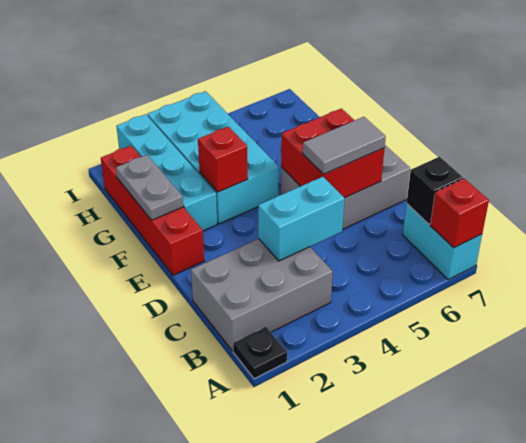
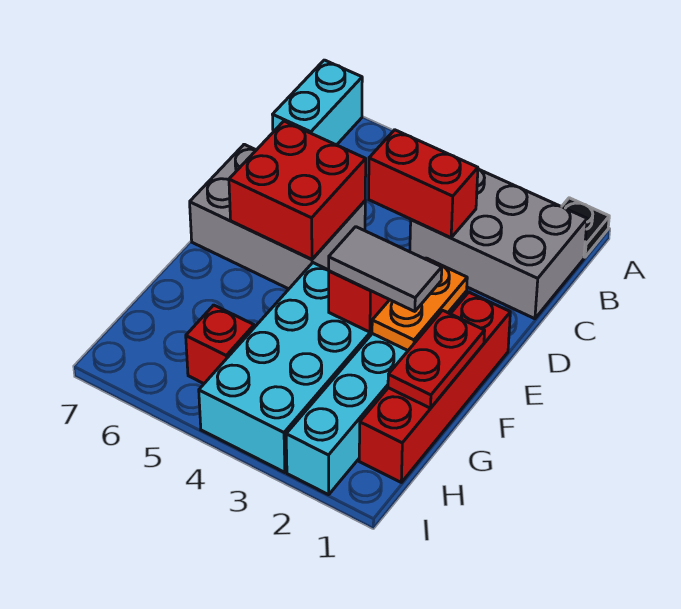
red 1x1 brick [430,179,489,248] -> red 1x1 brick moved to [186,305,254,384]
black 1x1 brick [406,157,463,224] -> none
cyan 1x2 brick [258,177,345,261] -> red 1x2 brick [369,130,478,238]
grey 1x2 tile [303,117,386,174] -> grey 1x2 tile moved to [329,227,442,311]
none -> orange 1x2 plate [372,258,467,350]
grey 1x2 plate [116,155,183,220] -> red 1x2 plate [388,310,485,408]

